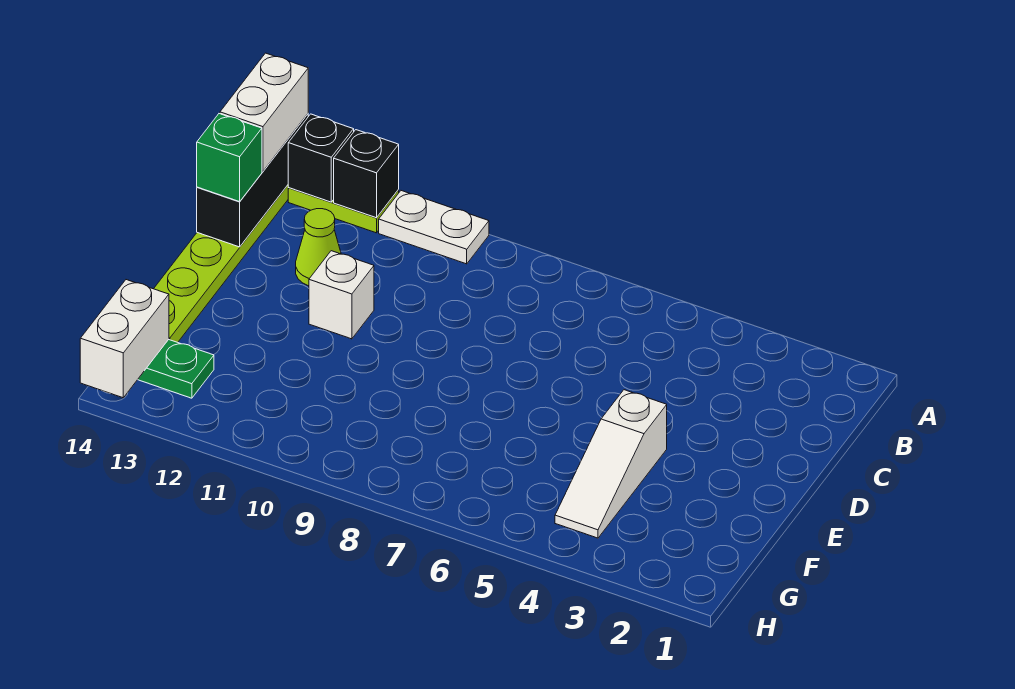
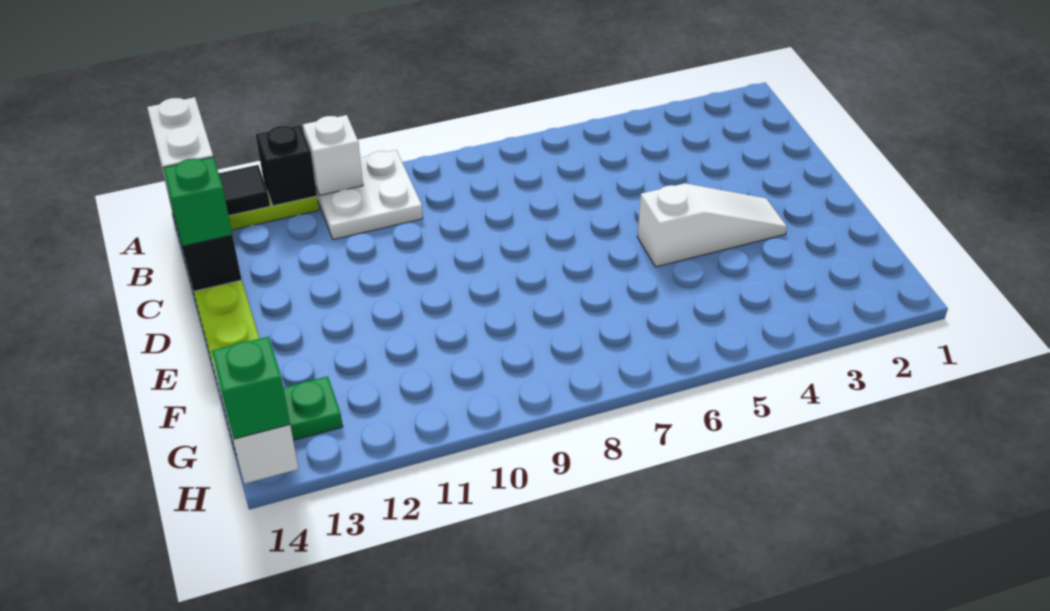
white 1x2 plate [379,191,489,264] -> white 2x2 plate [316,150,423,240]
black 1x1 brick [288,114,354,202] -> black 1x1 tile [219,165,270,216]
lime 1x1 cone [296,209,341,286] -> none
white 1x1 brick [309,251,374,339] -> white 1x1 brick moved to [303,115,363,195]
white 1x3 slope [555,390,667,538] -> white 1x3 slope turned to [637,183,787,267]
none -> green 1x1 brick [212,337,290,439]

